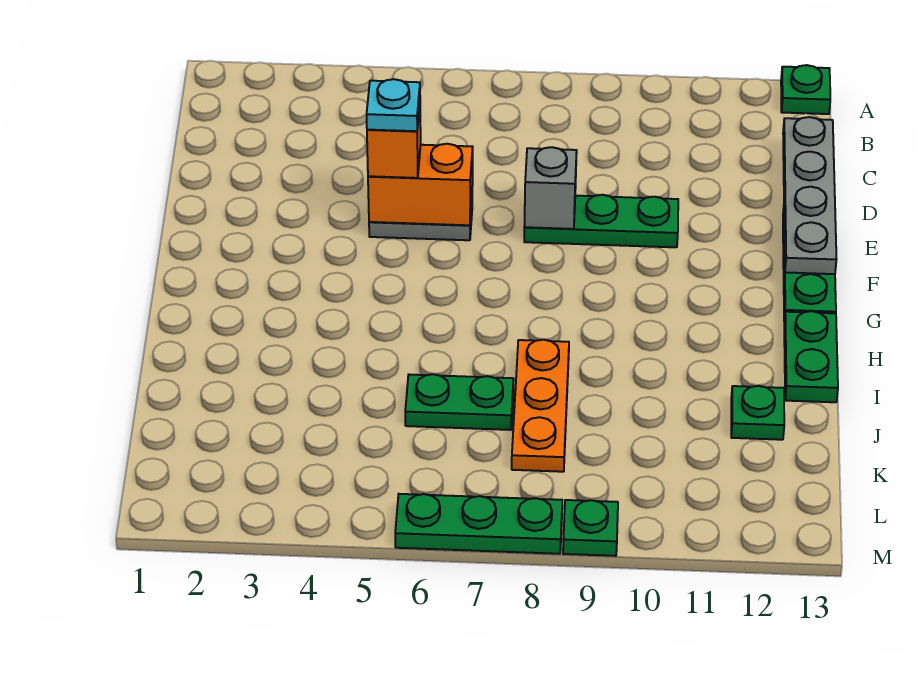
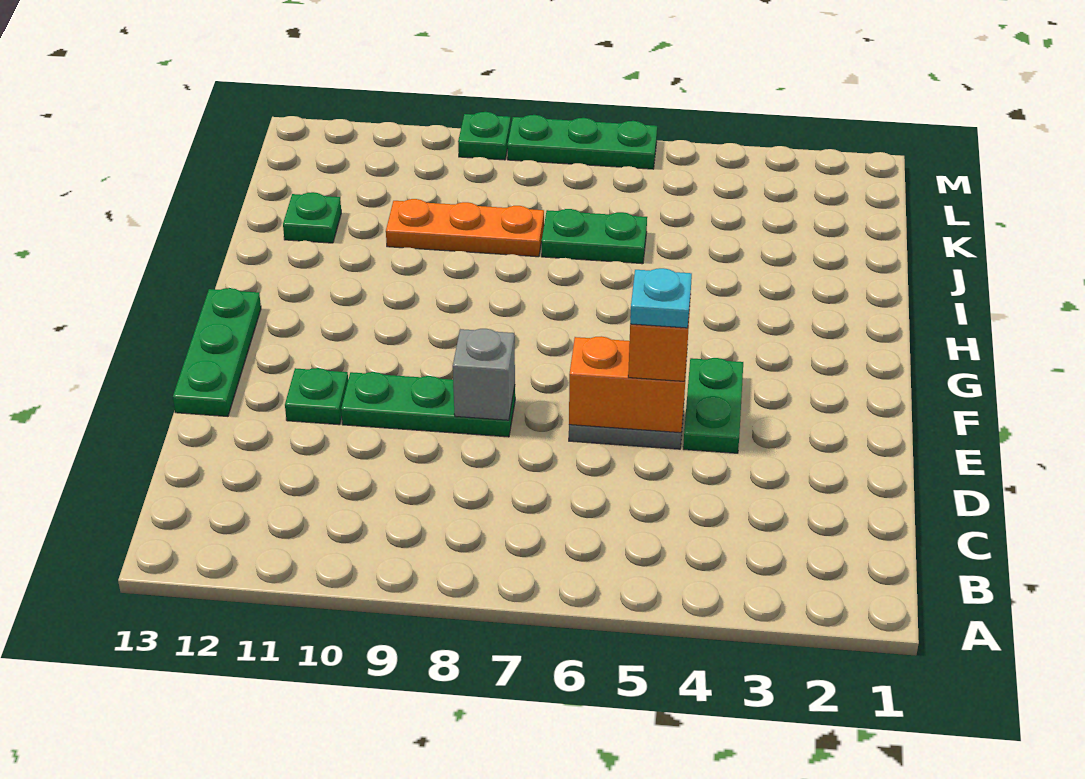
green 1x1 plate [781,65,830,114] -> green 1x1 plate moved to [285,368,348,425]
grey 1x4 plate [783,117,837,274] -> none
green 1x2 plate [784,311,838,402] -> green 1x2 plate moved to [683,358,743,453]
orange 1x3 plate [512,340,569,472] -> orange 1x3 plate turned to [386,199,544,257]

